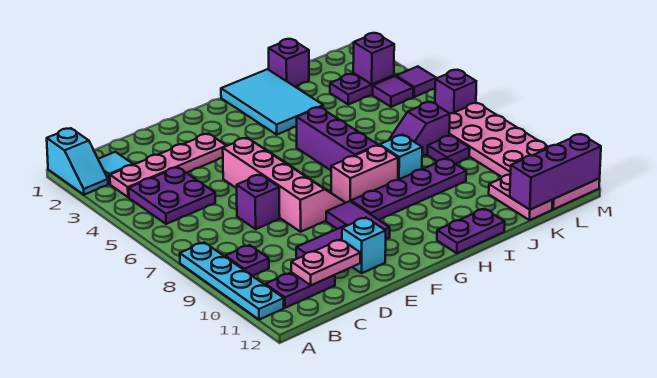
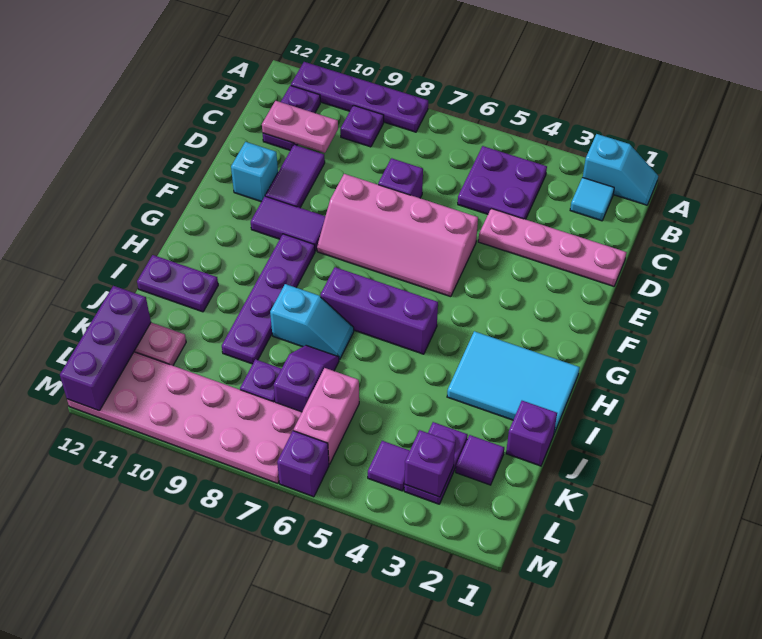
cyan 1x2 slope [47,128,108,195] -> cyan 1x2 slope turned to [583,134,658,205]
cyan 1x4 plate [180,242,284,320] -> purple 1x4 plate [291,62,428,132]
pink 1x4 plate [110,134,226,197] -> pink 1x4 plate turned to [478,208,627,286]
pink 1x2 plate [291,240,360,285] -> pink 1x2 plate turned to [262,101,338,153]
pink 1x2 brick [331,145,398,203] -> pink 1x2 brick moved to [294,368,359,464]
purple 1x2 plate [437,209,505,253] -> purple 1x2 plate turned to [137,255,218,312]
purple 1x1 tile [396,67,436,97] -> purple 1x1 tile moved to [456,435,504,485]

